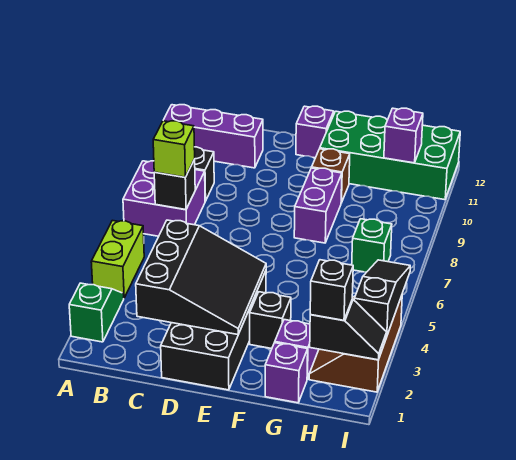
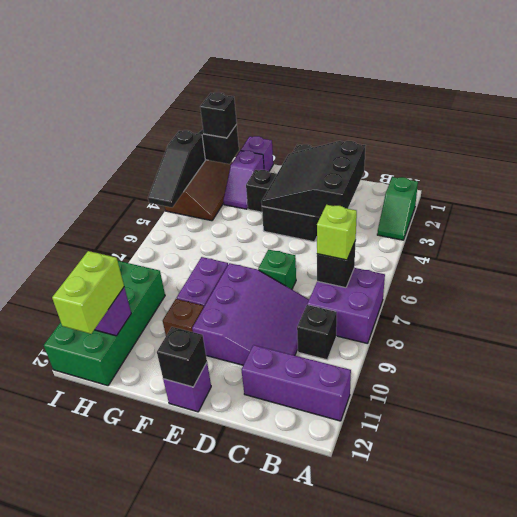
lime 1x2 brick [91,220,144,298] -> lime 1x2 brick moved to [52,251,124,334]
none -> purple 3x3 slope [192,263,309,365]
none -> black 1x1 brick [157,327,207,387]
green 2x4 brick [320,111,460,200] -> green 2x4 brick turned to [44,261,165,386]
green 1x1 brick [352,219,392,272] -> green 1x1 brick moved to [258,250,296,289]

